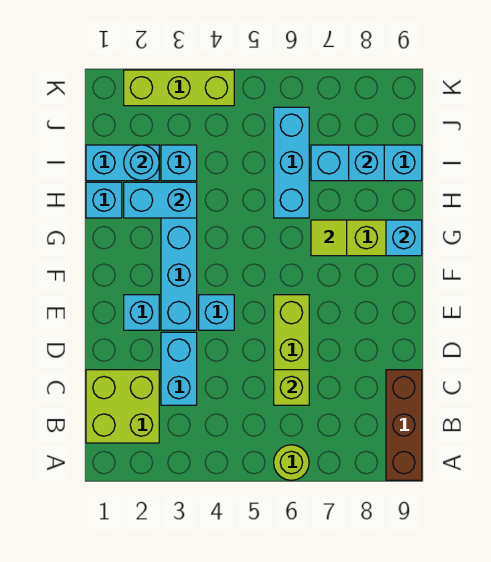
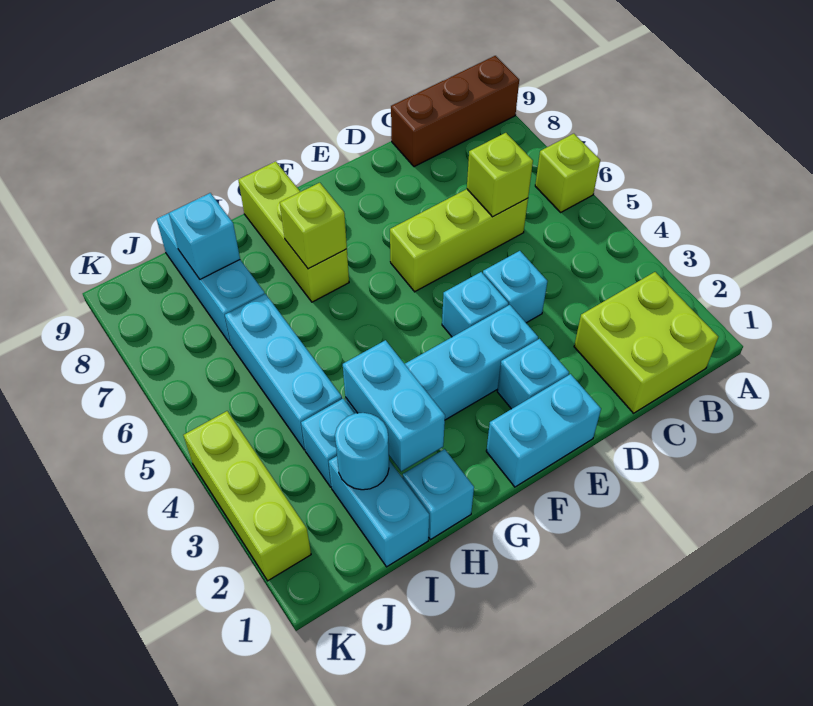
lime 1x1 round brick [274,445,309,480] -> lime 1x1 brick [535,134,600,212]
cyan 1x2 brick [161,332,197,405] -> cyan 1x2 brick moved to [486,374,601,487]
lime 1x1 tile [311,220,347,256] -> lime 1x1 brick [280,183,347,269]
cyan 1x1 brick [386,220,422,256] -> cyan 1x1 brick moved to [483,251,547,323]
cyan 1x3 brick [274,107,309,218] -> cyan 1x3 brick turned to [225,294,342,450]

